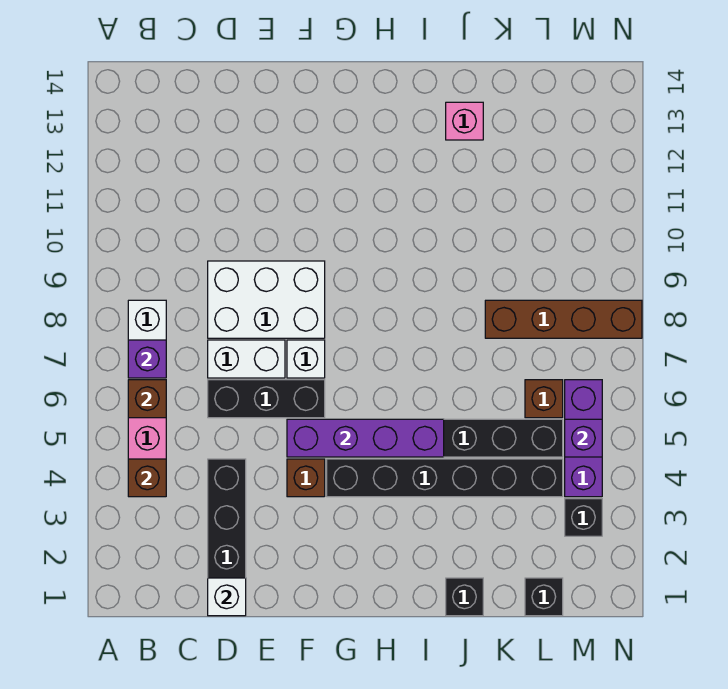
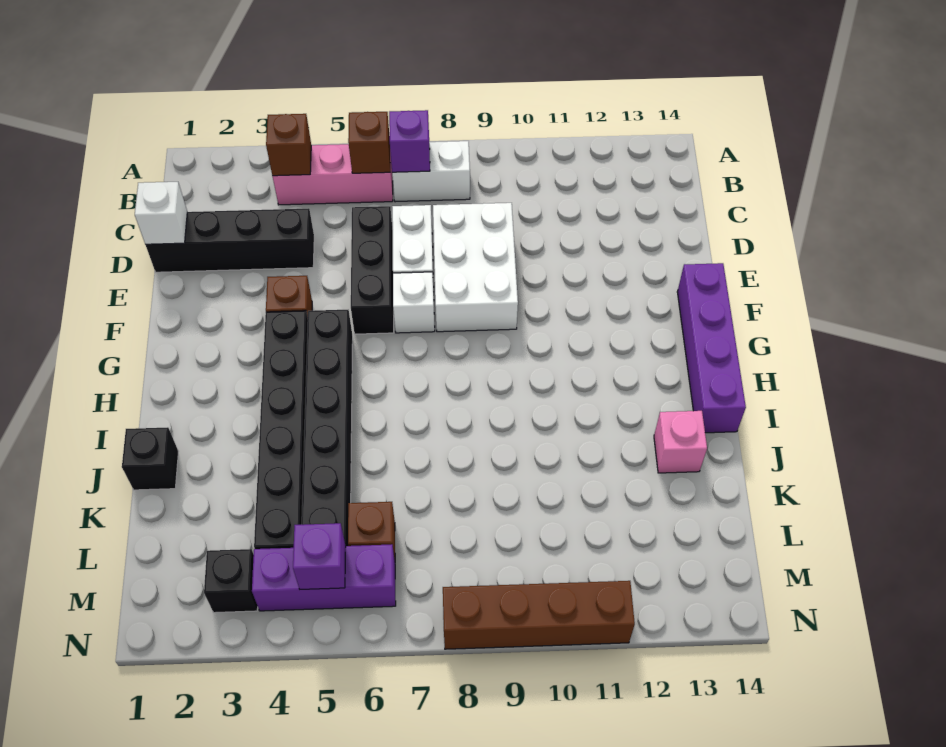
purple 1x4 brick [287,419,444,457] -> purple 1x4 brick moved to [677,263,746,433]
brown 1x4 brick [485,300,642,338] -> brown 1x4 brick turned to [443,581,635,649]
black 1x1 brick [525,578,563,616] -> none

